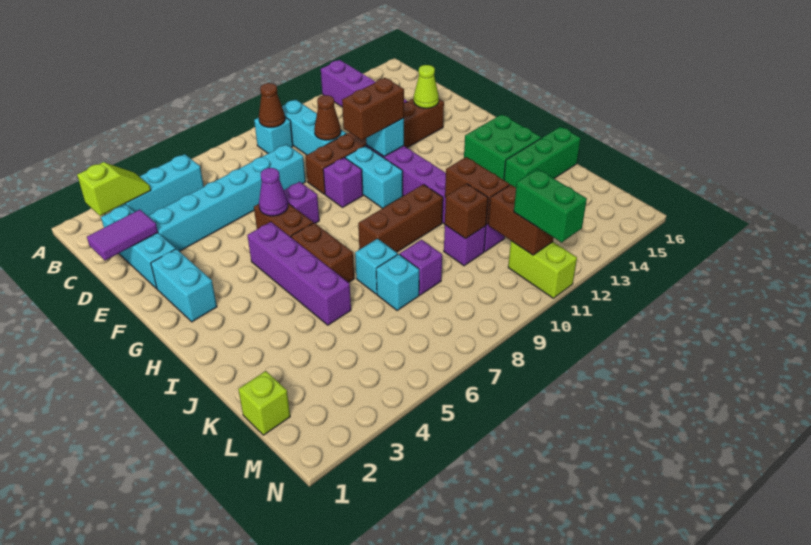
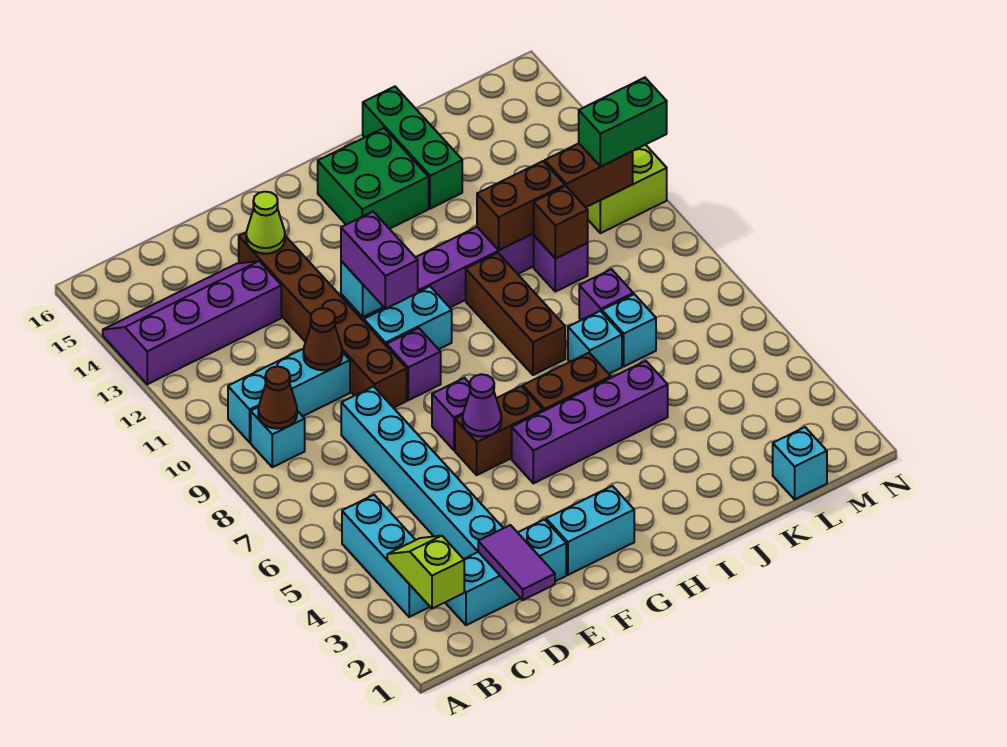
brown 1x2 brick [342,78,404,140] -> purple 1x2 brick [341,212,418,309]
lime 1x1 brick [238,371,290,435] -> cyan 1x1 brick [773,427,827,499]

